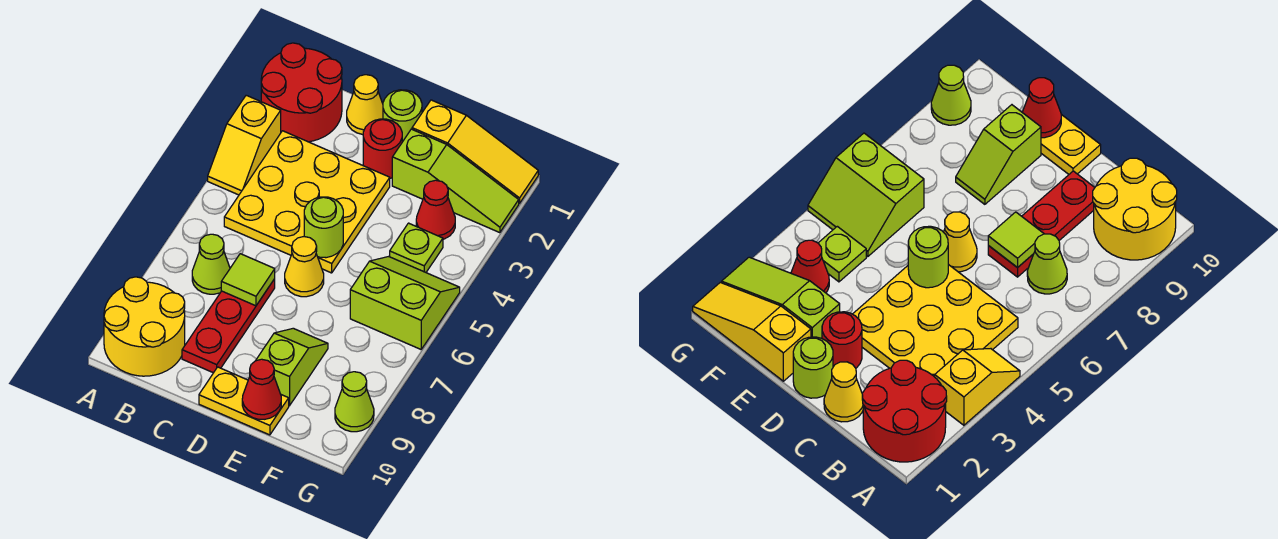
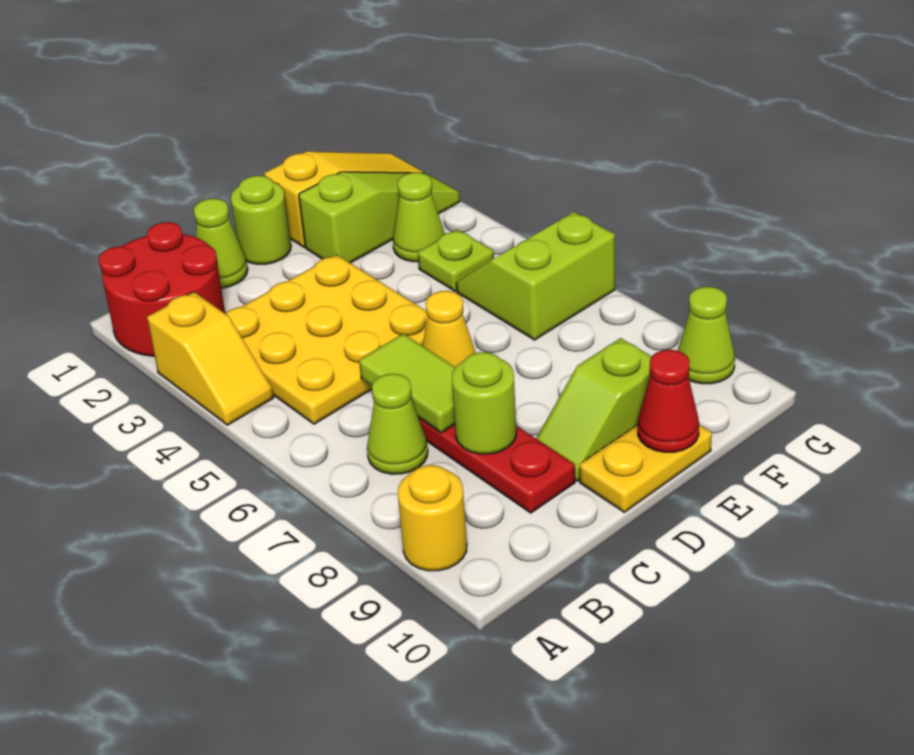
yellow 2x2 round brick [104,277,185,376] -> yellow 1x1 round brick [398,465,467,571]
yellow 1x1 cone [347,75,383,135] -> lime 1x1 cone [194,199,248,288]
lime 1x1 tile [221,254,275,306] -> lime 1x2 tile [359,334,455,433]
red 1x1 round brick [363,119,402,178] -> none
lime 1x1 round brick [304,197,343,258] -> lime 1x1 round brick moved to [452,352,516,454]
lime 1x2 slope [256,328,328,406] -> lime 1x2 slope turned to [536,338,652,481]
red 1x1 cone [416,180,455,239] -> lime 1x1 cone [393,172,445,262]

